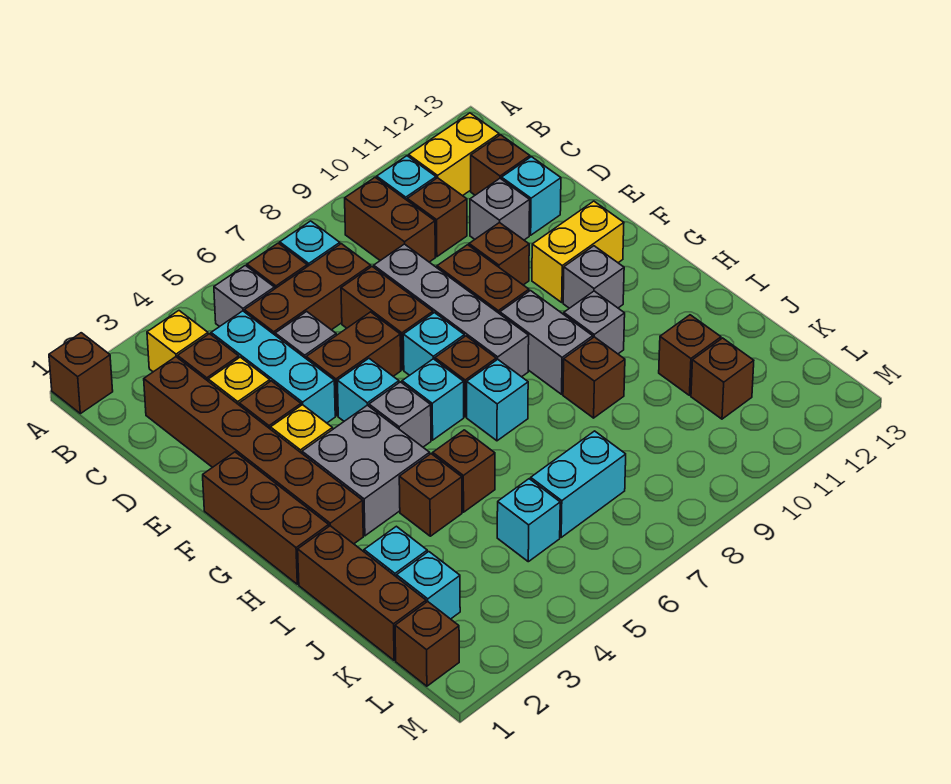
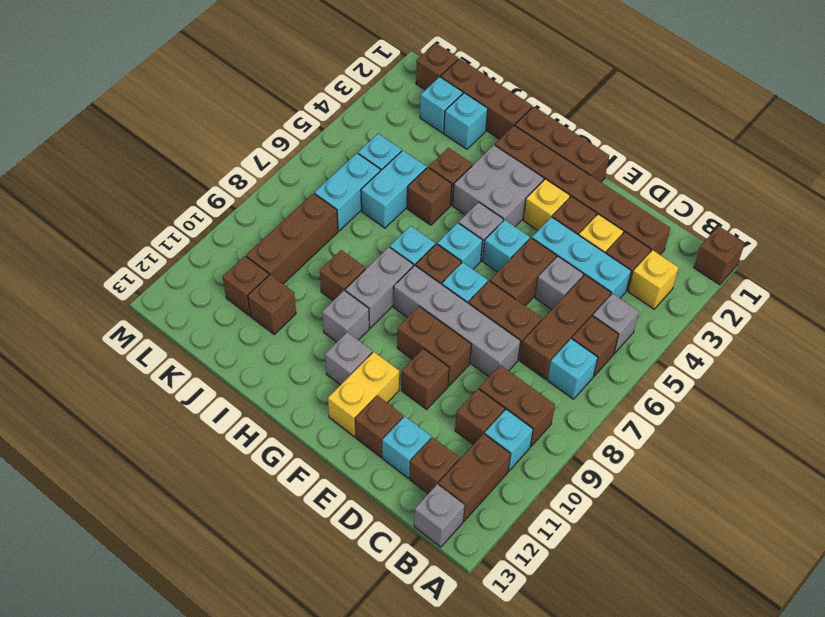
yellow 1x2 brick [409,113,499,196] -> brown 1x2 brick [438,434,511,521]
grey 1x1 brick [470,179,530,240] -> grey 1x1 brick moved to [414,484,465,547]
none -> brown 1x1 brick [355,396,403,457]
grey 1x2 brick [500,291,593,394] -> grey 1x2 brick turned to [345,247,413,328]
none -> cyan 1x2 brick [361,150,427,228]
none -> brown 1x3 brick [246,193,338,284]

